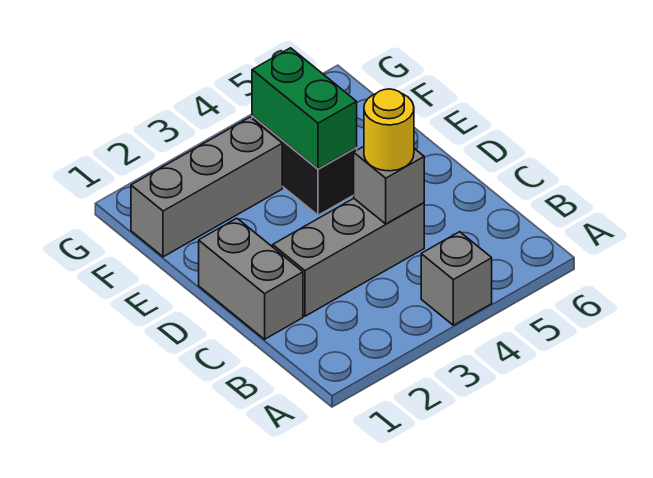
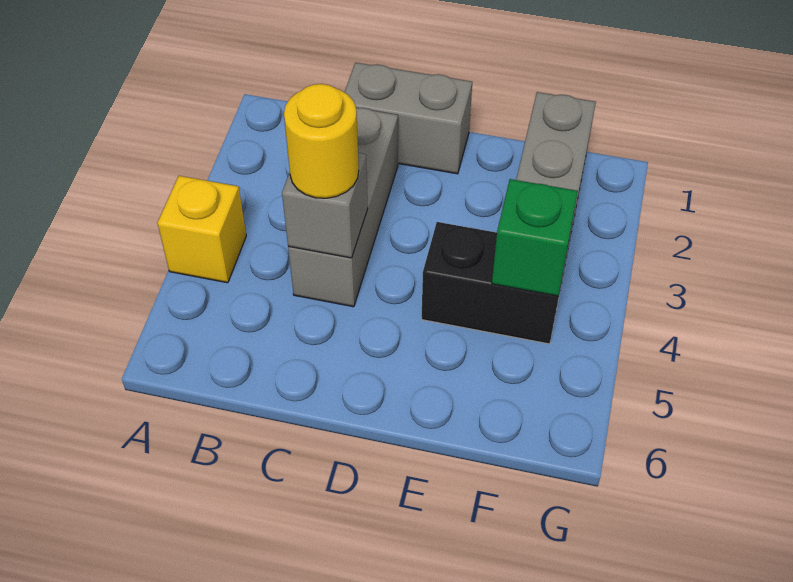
grey 1x1 brick [421,232,492,325] -> yellow 1x1 brick [158,176,246,283]
green 1x2 brick [252,48,357,169] -> green 1x1 brick [492,179,578,296]

